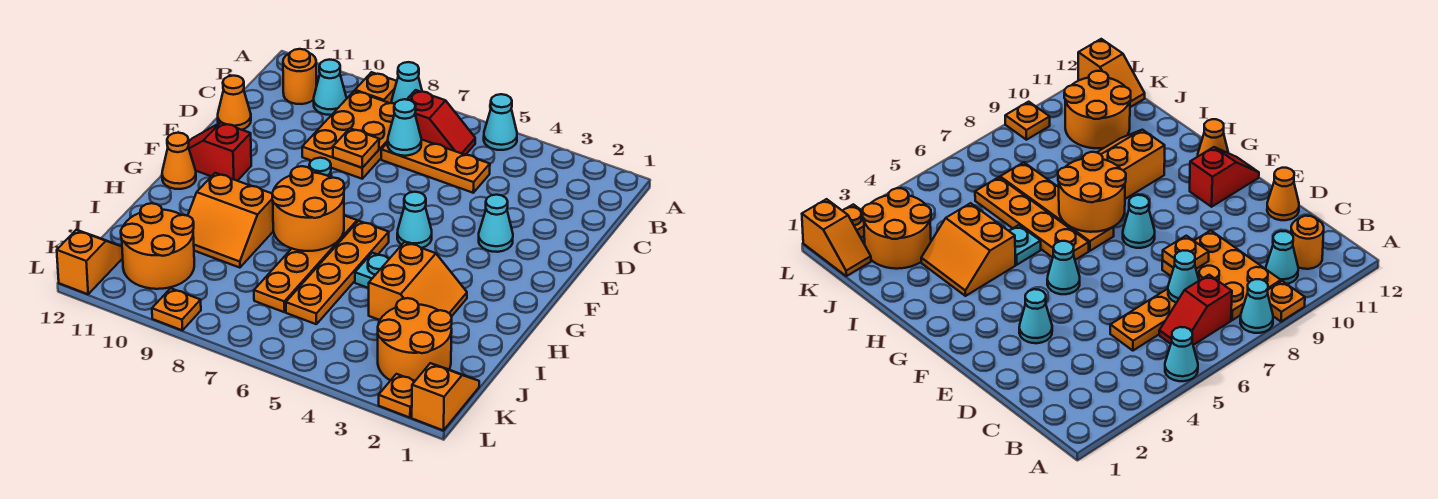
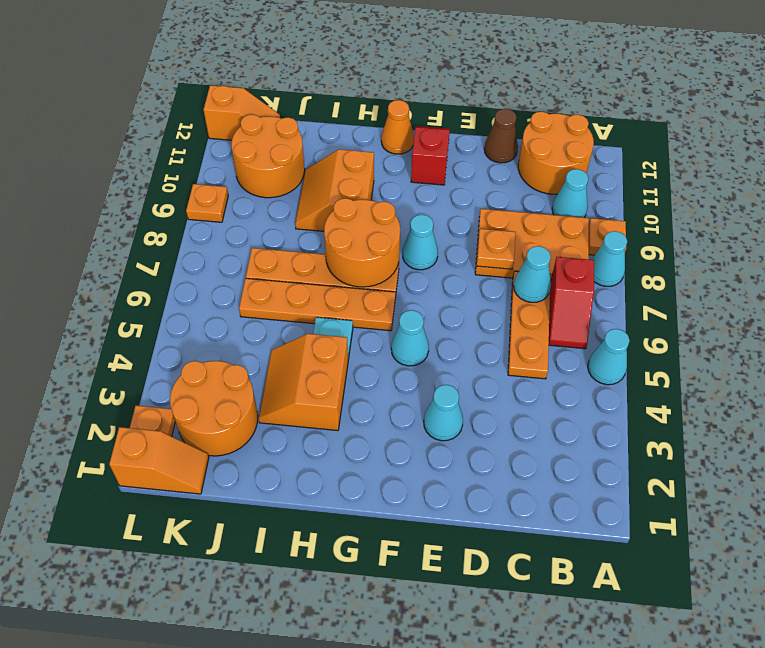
orange 1x1 round brick [283,49,316,104] -> orange 2x2 round brick [518,112,594,194]
orange 1x1 cone [218,76,251,130] -> brown 1x1 cone [484,109,518,163]
orange 2x2 slope [369,242,467,320] -> orange 2x2 slope turned to [259,334,348,431]

